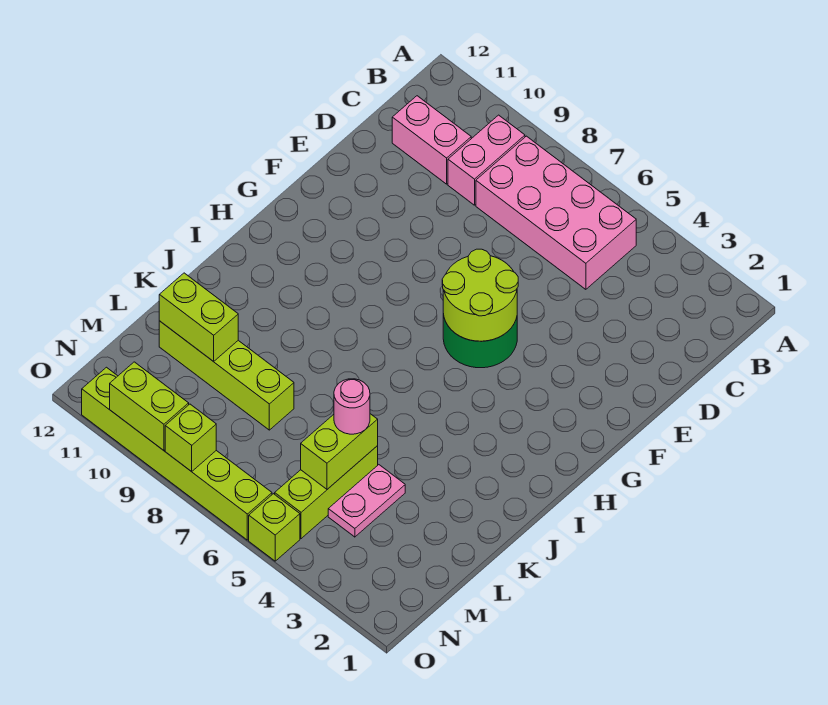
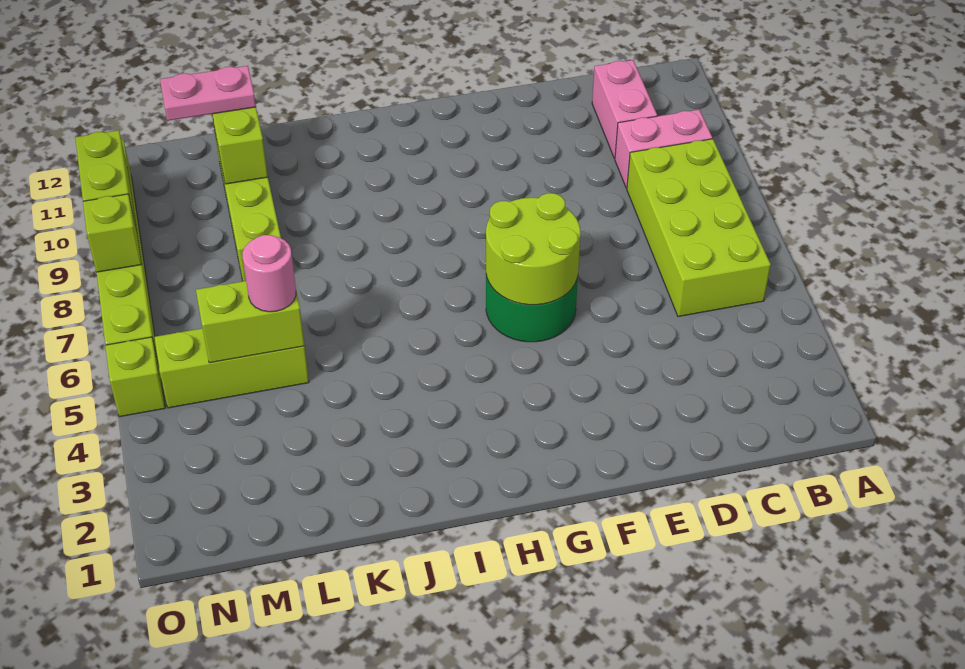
pink 2x4 brick [476,136,636,289] -> lime 2x4 brick [627,139,771,317]
pink 1x2 plate [328,465,405,537] -> pink 1x2 plate moved to [160,66,256,121]

